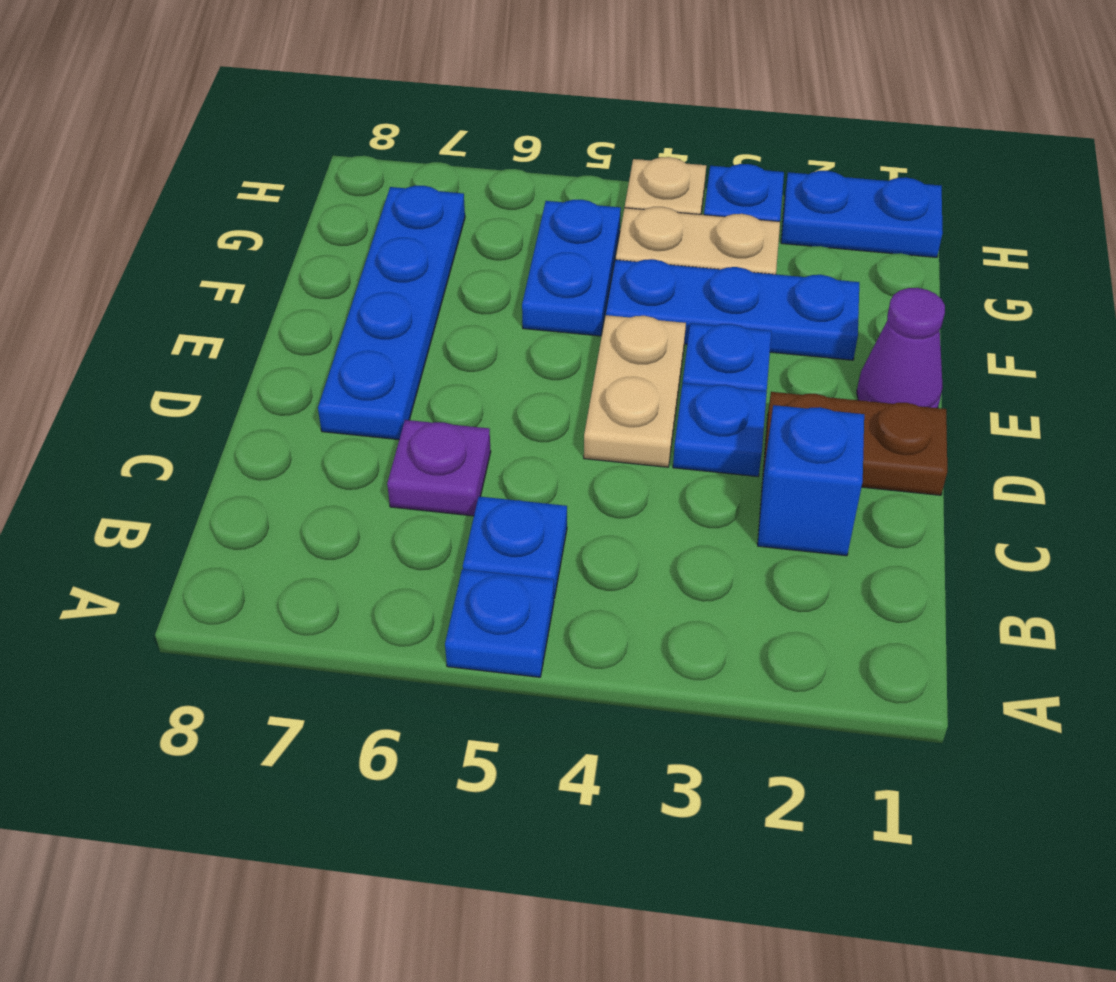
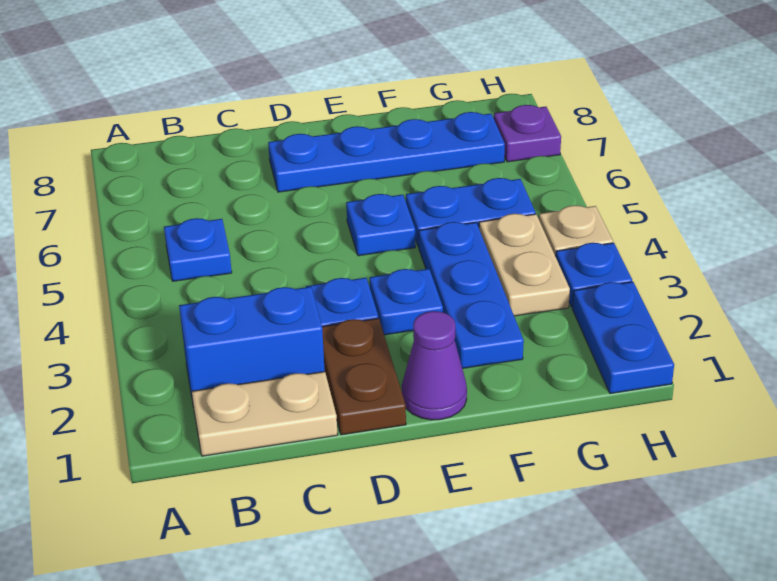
blue 1x1 plate [445,569,554,677] -> blue 1x1 plate moved to [346,194,415,256]
blue 1x1 brick [758,405,864,556] -> blue 1x2 brick [179,287,325,401]
purple 1x1 plate [387,420,491,516] -> purple 1x1 plate moved to [494,105,561,162]
tan 1x2 plate [584,315,686,467] -> tan 1x2 plate moved to [192,372,338,456]

